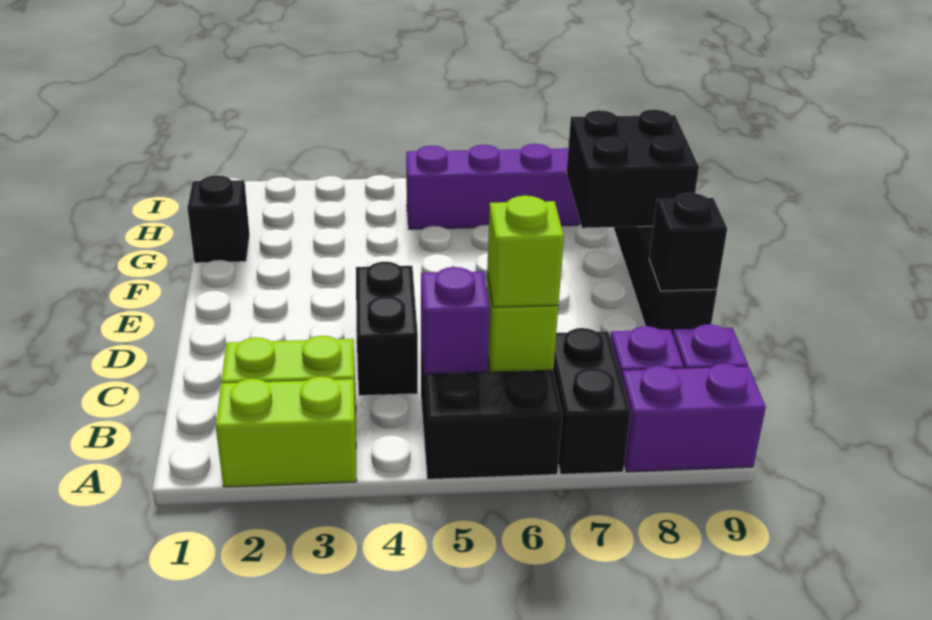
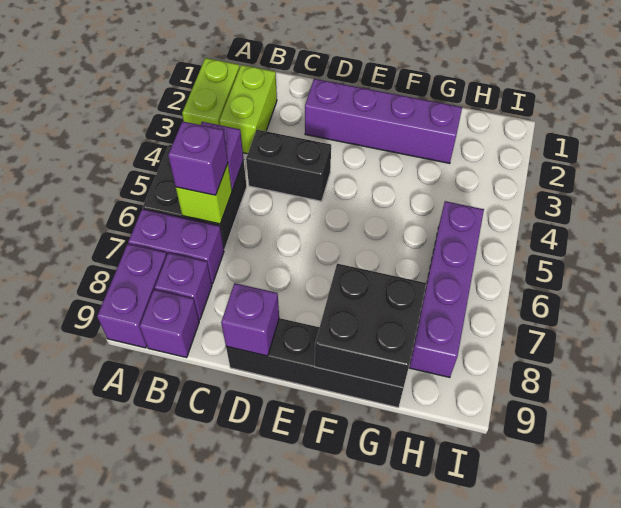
black 1x2 brick [553,328,631,474] -> purple 1x2 brick [128,209,224,284]
lime 1x1 brick [487,196,564,307] -> purple 1x1 brick [168,121,228,195]
none -> purple 1x4 brick [305,79,462,163]
black 1x1 brick [649,193,727,291] -> purple 1x1 brick [221,283,279,356]
black 1x1 brick [188,175,250,263] -> none

